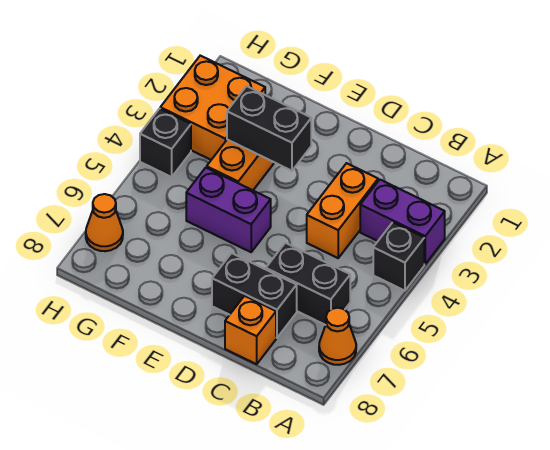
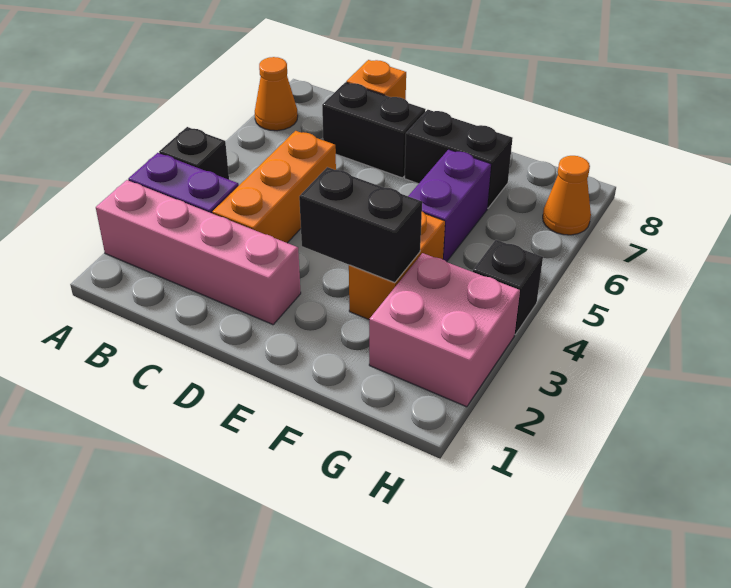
none -> pink 1x4 brick [96,180,301,325]
black 1x2 brick [266,243,350,325] -> black 1x2 brick moved to [405,110,513,208]
orange 1x2 brick [307,163,378,258] -> orange 1x3 brick [212,131,336,243]
purple 1x2 brick [186,168,271,252] -> purple 1x2 brick turned to [409,149,491,262]
orange 2x2 brick [160,56,265,160] -> pink 2x2 brick [369,253,520,407]

